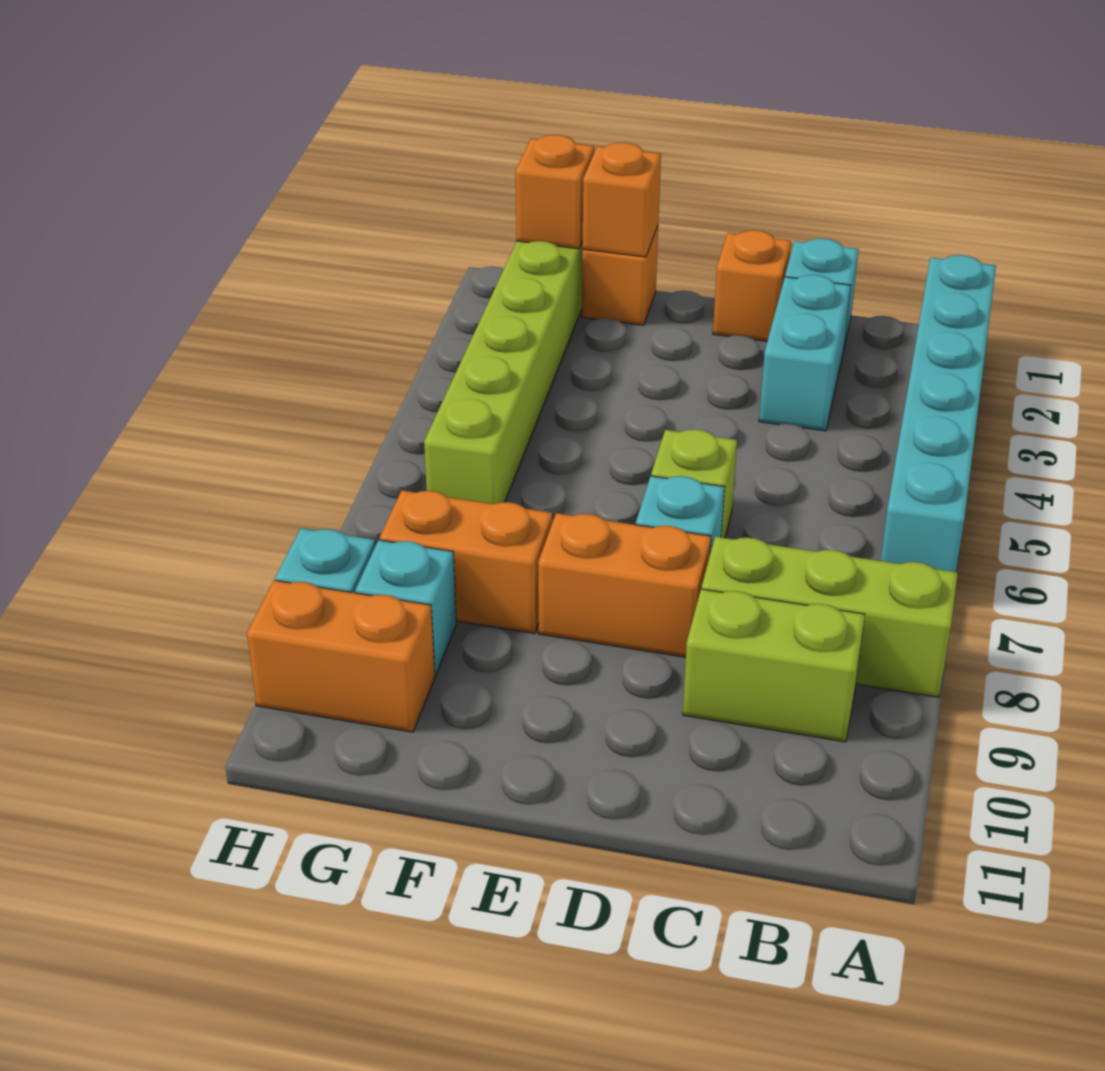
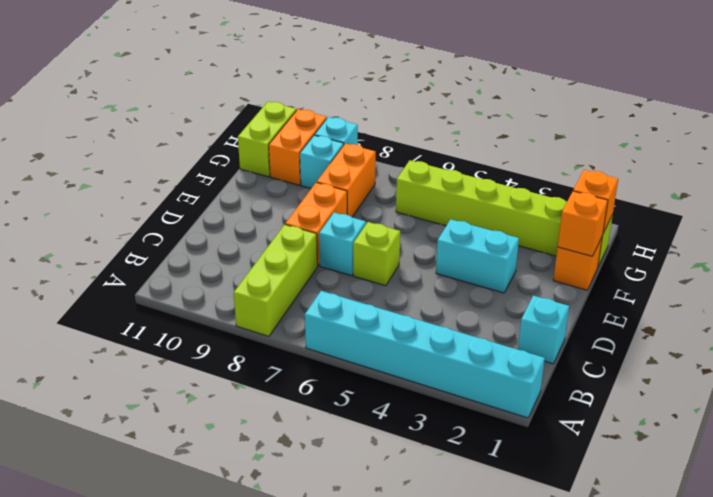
lime 1x2 brick [683,589,865,742] -> lime 1x2 brick moved to [238,102,296,177]
cyan 1x2 brick [759,275,851,431] -> cyan 1x2 brick moved to [436,219,519,293]
orange 1x1 brick [713,230,791,341] -> none

